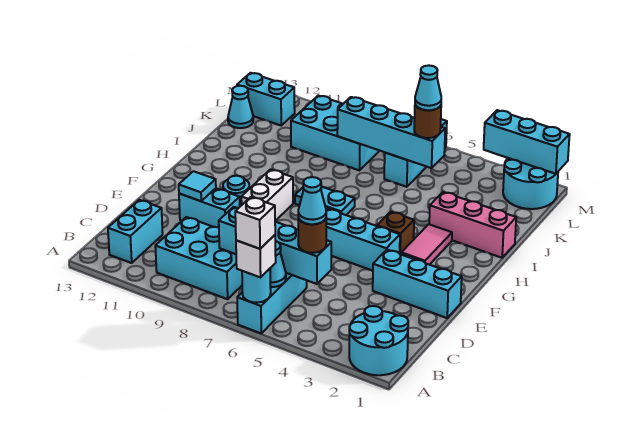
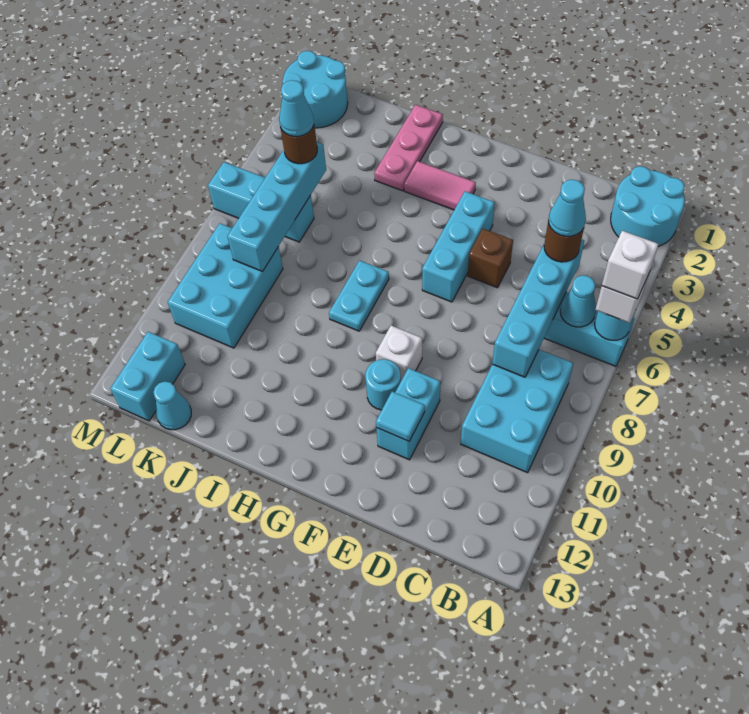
cyan 1x2 brick [108,200,163,263] -> none
cyan 1x3 brick [373,250,462,318] -> none
white 1x2 brick [241,169,293,221] -> white 1x1 brick [376,326,422,381]
brown 1x1 brick [377,212,414,254] -> brown 1x1 brick moved to [468,229,513,288]
pink 1x3 brick [429,192,516,258] -> pink 1x3 plate [374,105,443,191]
cyan 1x3 brick [484,110,570,174] -> none

